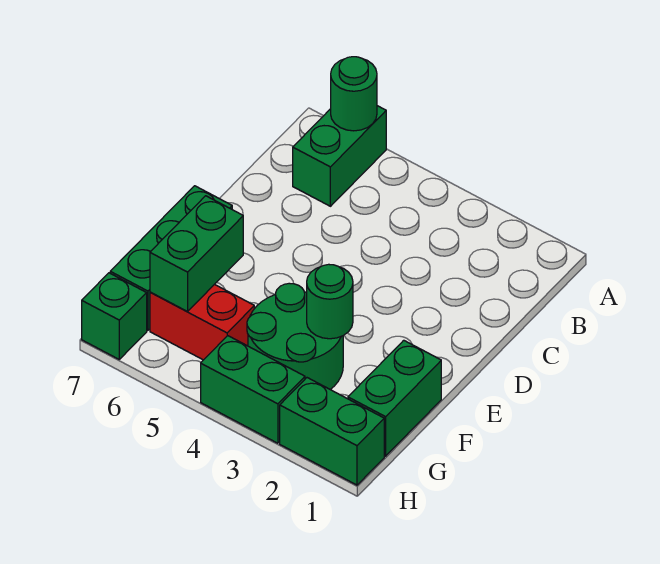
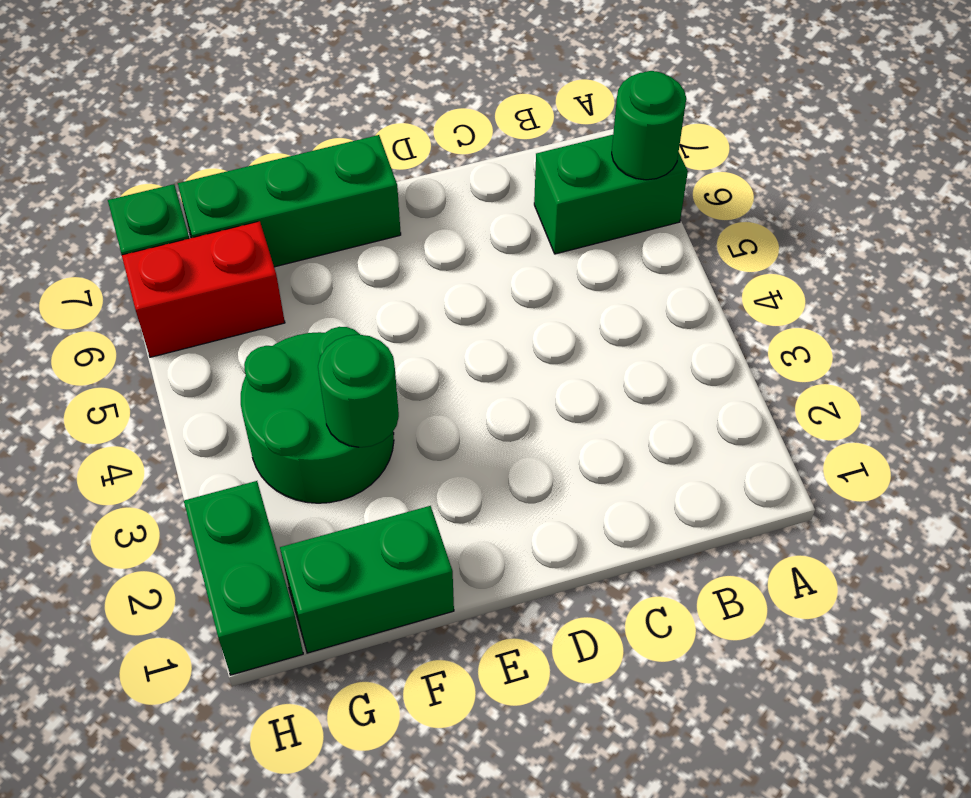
green 1x2 brick [150,196,243,312] -> none
red 1x2 brick [150,284,254,360] -> red 1x2 brick turned to [122,221,285,357]
green 1x2 brick [201,336,305,443] -> none

